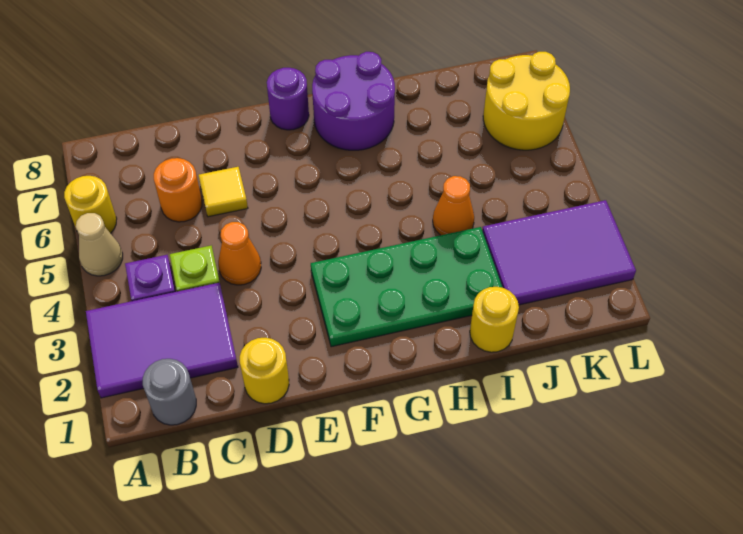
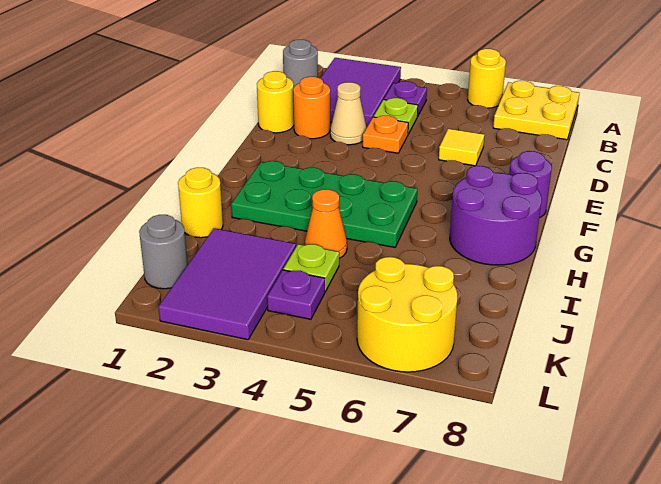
tan 1x1 cone [76,213,123,276] -> tan 1x1 cone moved to [330,82,367,145]
none -> yellow 2x2 plate [493,81,579,140]
orange 1x1 round brick [154,158,202,222] -> orange 1x1 round brick moved to [293,77,330,139]
orange 1x1 cone [218,222,261,285] -> orange 1x1 plate [363,116,408,153]
green 2x4 plate [311,227,503,347] -> green 2x4 plate turned to [231,161,417,247]
none -> lime 1x1 plate [283,244,339,291]
none -> grey 1x1 round brick [139,215,187,289]
none -> purple 1x1 plate [267,270,325,319]

